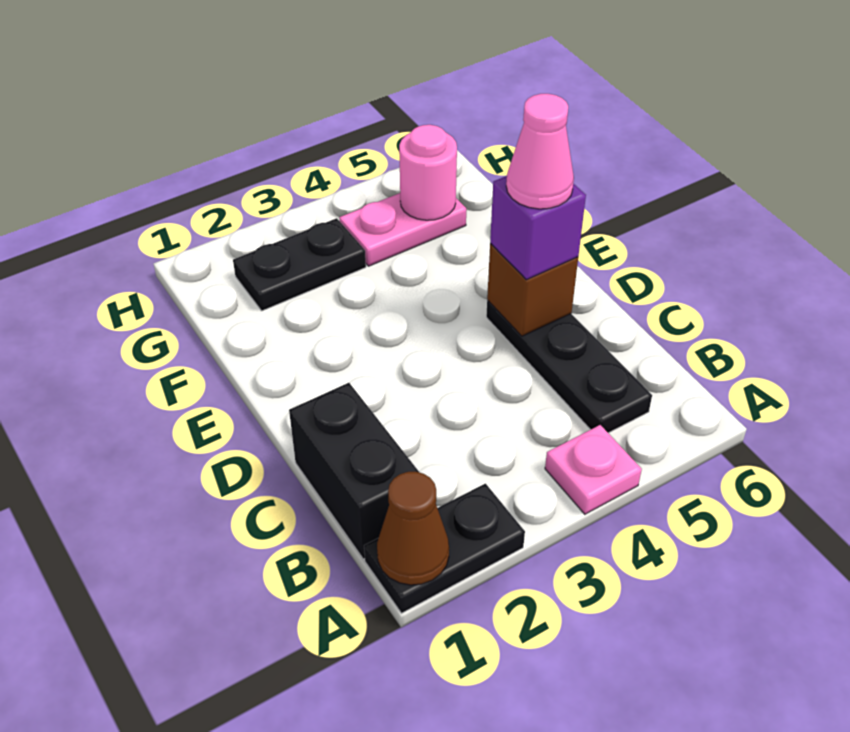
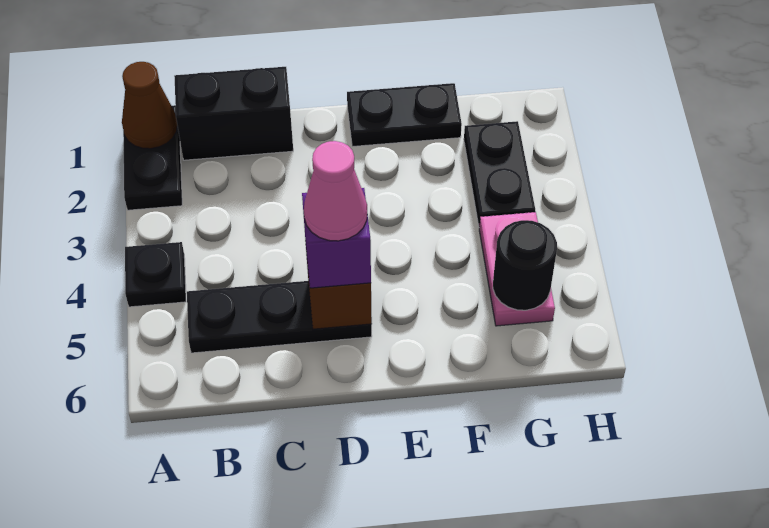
pink 1x1 plate [545,425,642,514] -> black 1x1 plate [125,242,186,307]
none -> black 1x2 plate [347,83,462,147]
pink 1x1 round brick [399,125,457,220] -> black 1x1 round brick [493,220,557,310]

